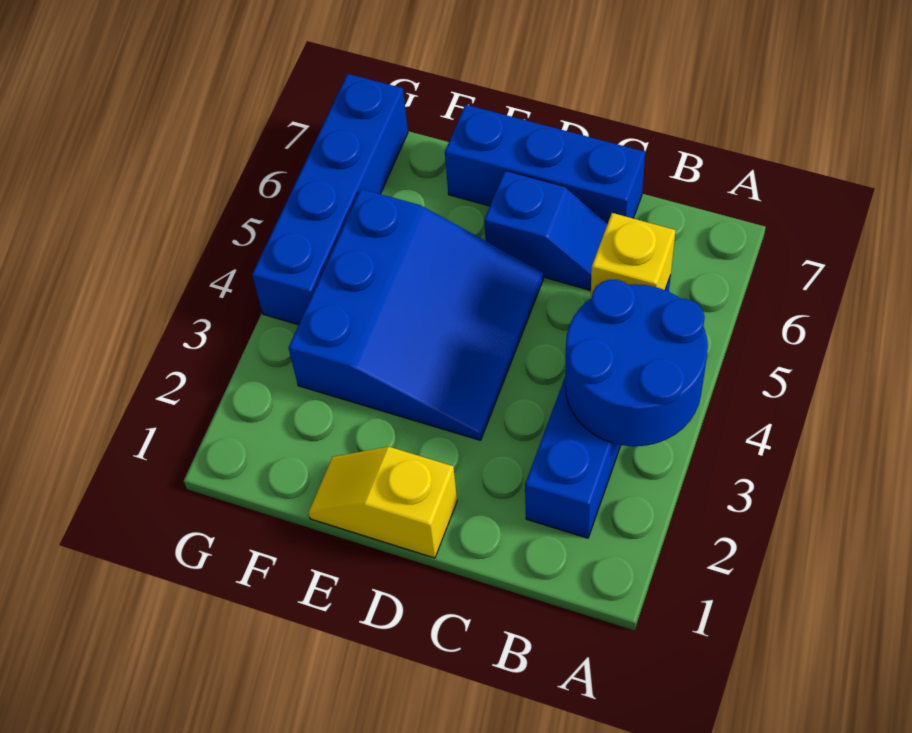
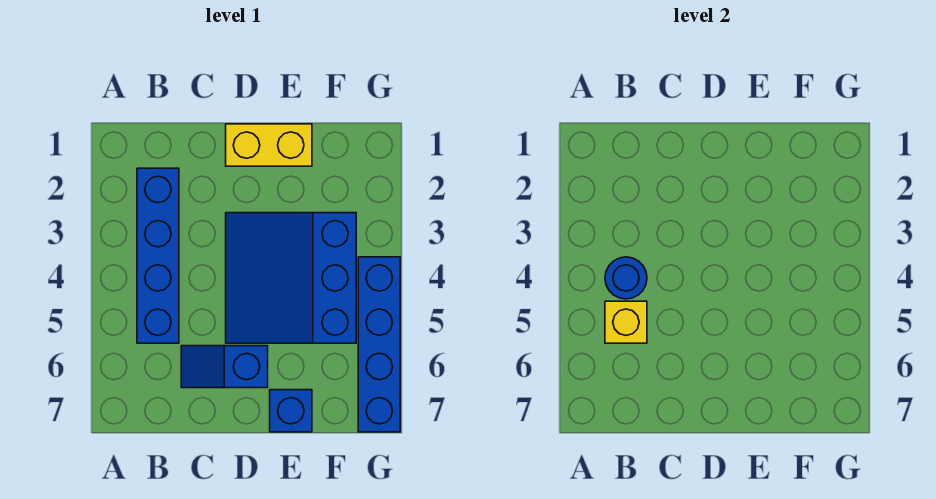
blue 2x2 round brick [565,280,708,446] -> blue 1x1 round brick [605,257,647,299]
blue 1x3 brick [445,105,645,223] -> blue 1x1 brick [270,390,312,432]
yellow 1x2 slope [309,447,457,558] -> yellow 1x2 brick [226,124,312,166]

